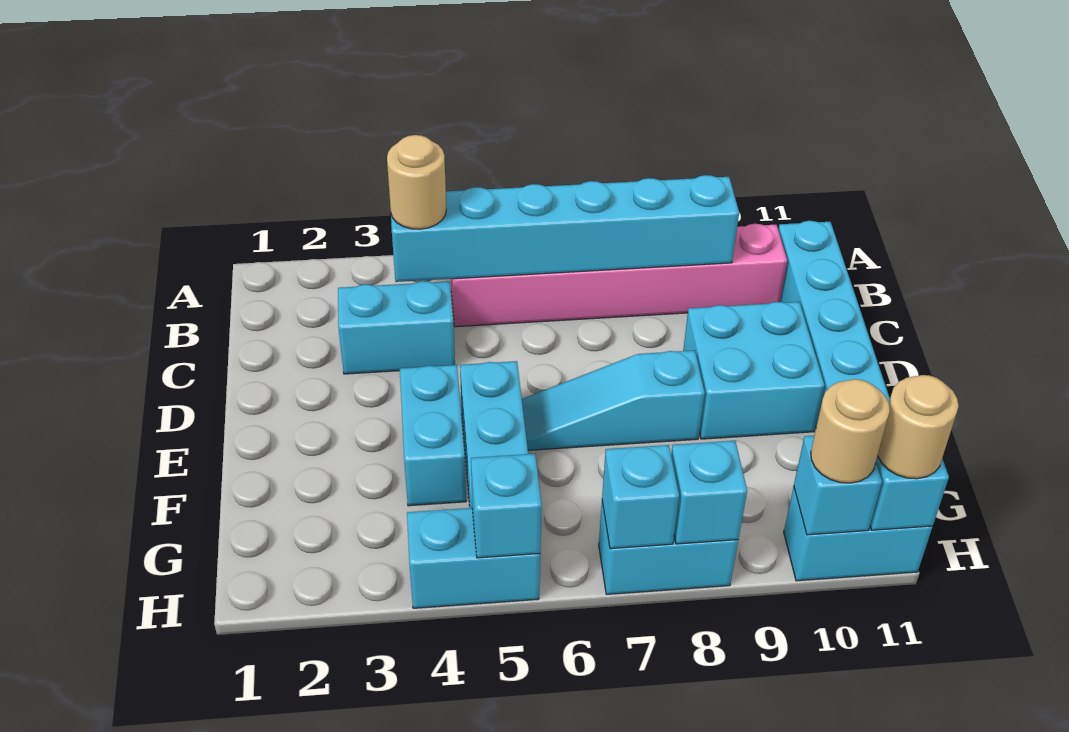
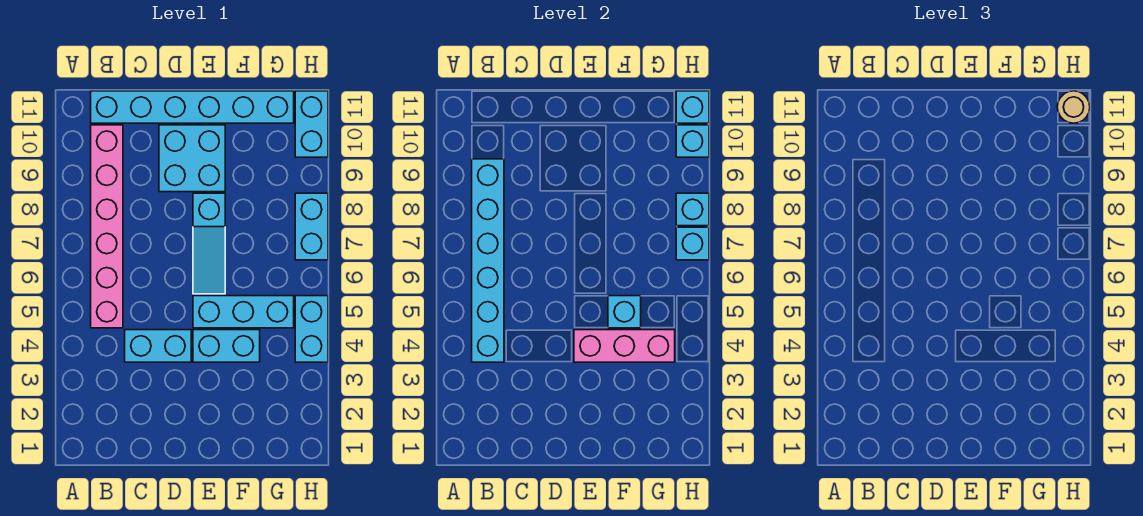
tan 1x1 round brick [387,135,446,229] -> none
cyan 1x2 brick [338,281,455,374] -> cyan 1x2 brick turned to [125,330,191,362]
none -> pink 1x3 brick [574,330,675,362]
cyan 1x1 brick [471,454,542,558] -> cyan 1x1 brick moved to [608,296,641,328]
tan 1x1 round brick [811,379,890,483] -> none

